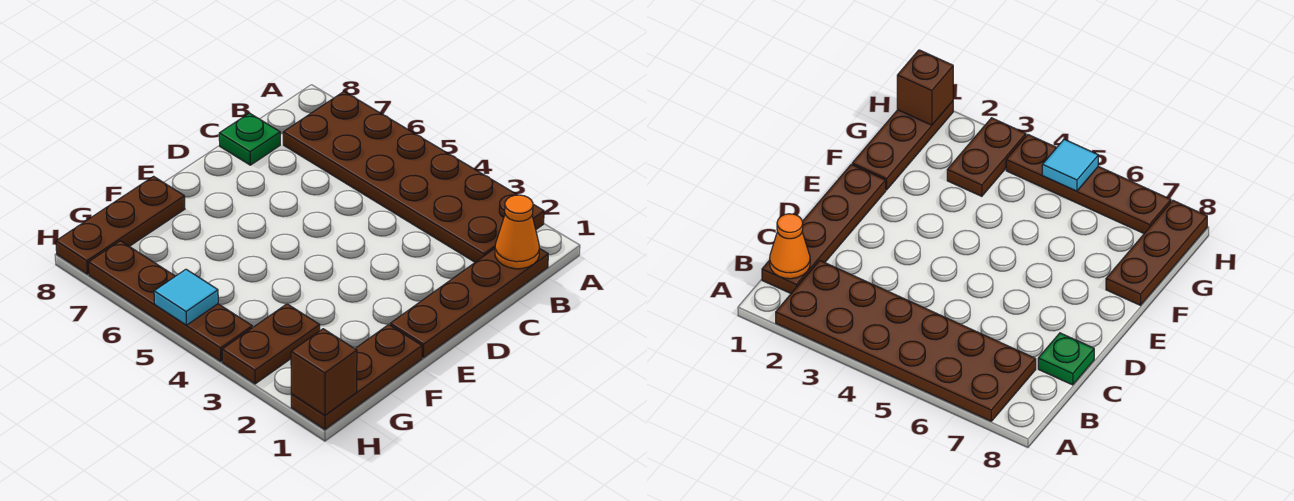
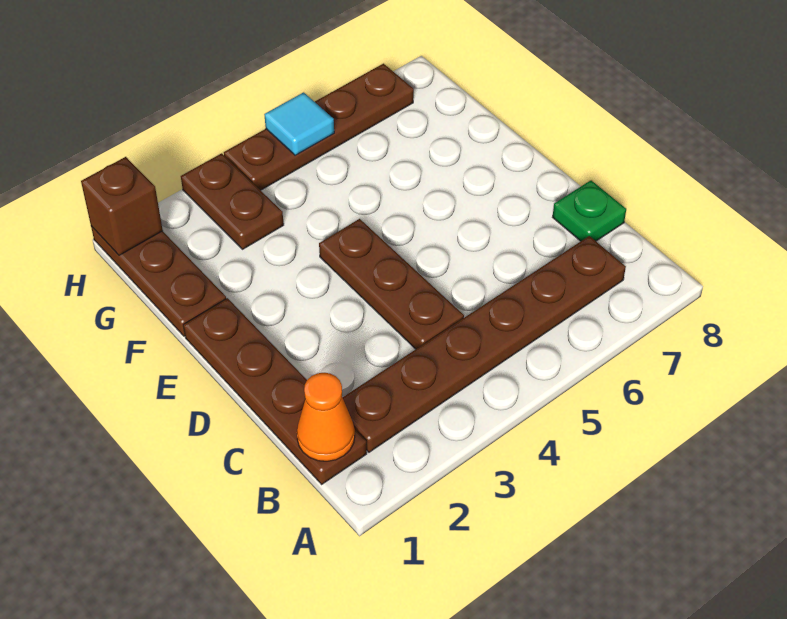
brown 2x6 plate [283,92,544,262] -> brown 1x6 plate [342,236,626,452]
brown 1x3 plate [56,176,185,274] -> brown 1x3 plate moved to [319,219,464,349]

